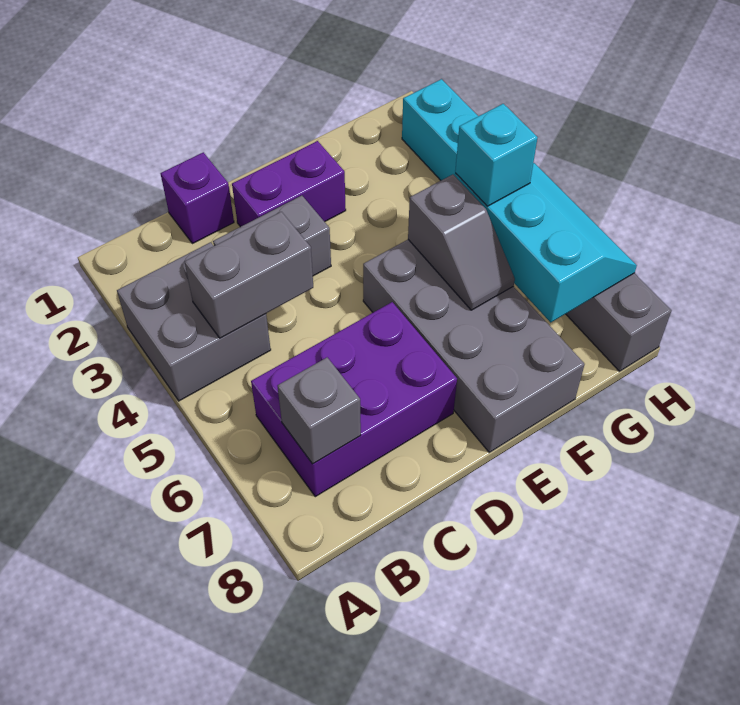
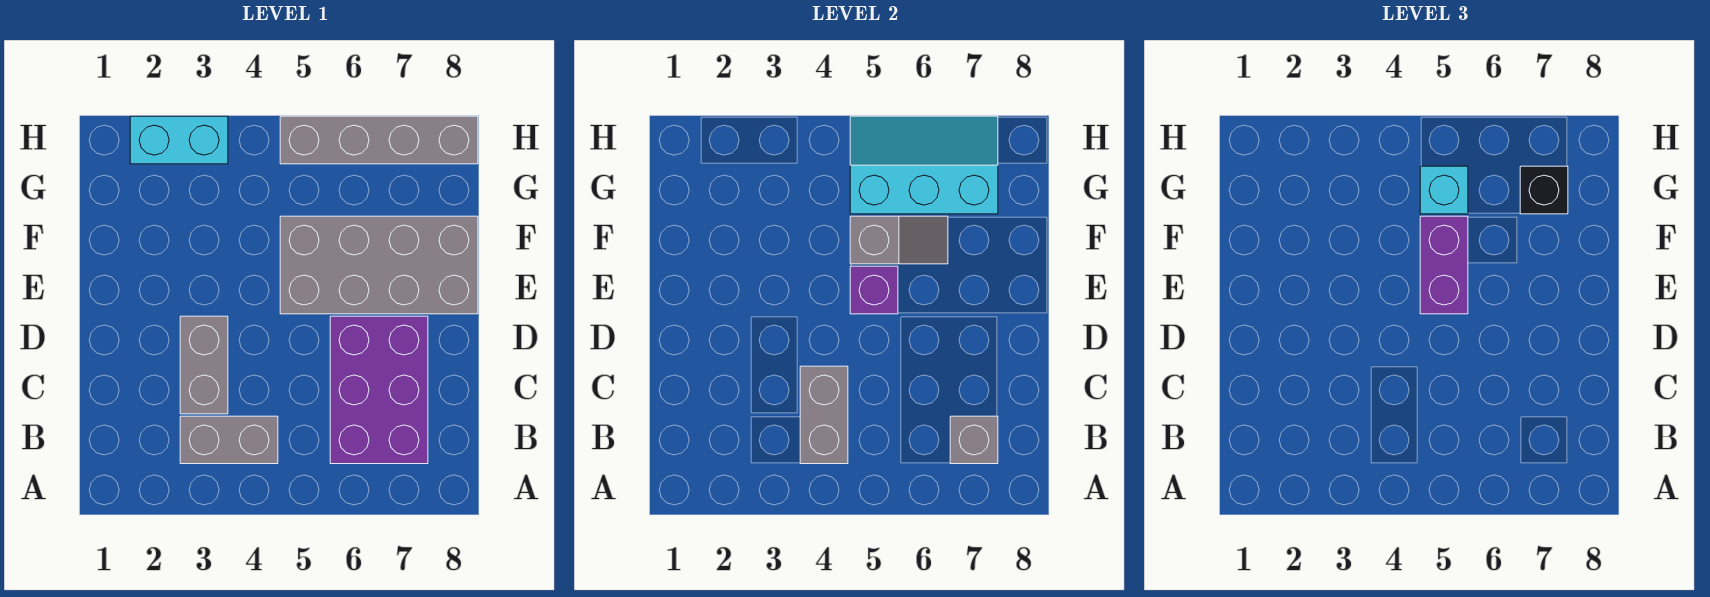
grey 2x2 brick [117,242,271,401] -> grey 1x2 brick [180,416,278,464]
purple 1x1 brick [161,152,234,244] -> purple 1x1 brick moved to [850,266,898,314]
purple 1x2 brick [232,141,346,227] -> purple 1x2 brick moved to [1420,216,1468,314]
none -> black 1x1 brick [1520,166,1568,214]

